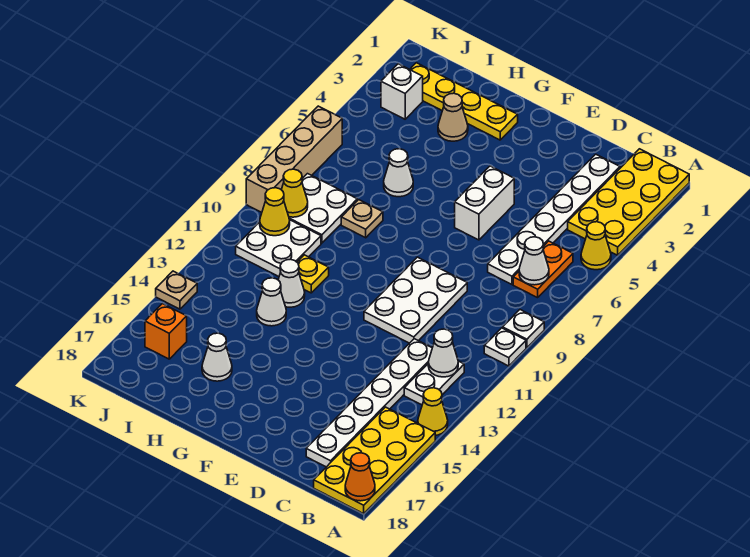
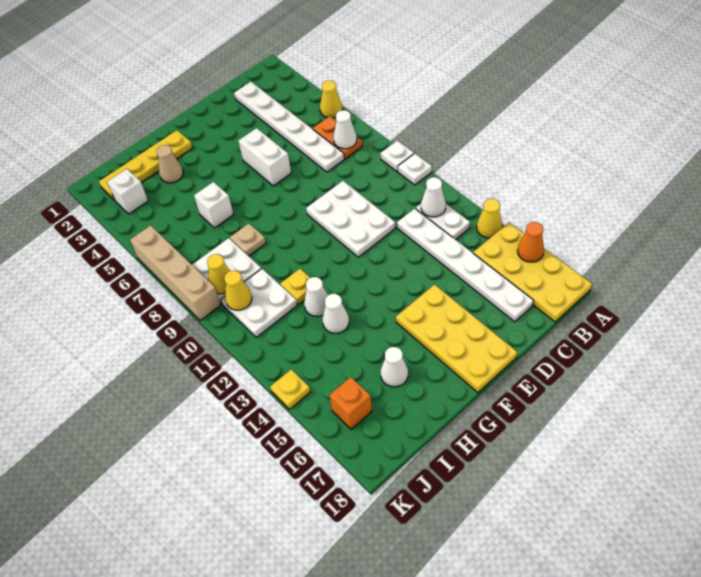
yellow 2x4 plate [568,149,689,255] -> yellow 2x4 plate moved to [396,285,517,393]
orange 1x1 cone [345,453,375,501] -> orange 1x1 cone moved to [517,222,544,262]
white 1x1 cone [384,149,413,197] -> white 1x1 brick [194,182,234,228]
tan 1x1 plate [156,271,197,309] -> yellow 1x1 plate [270,370,310,409]

